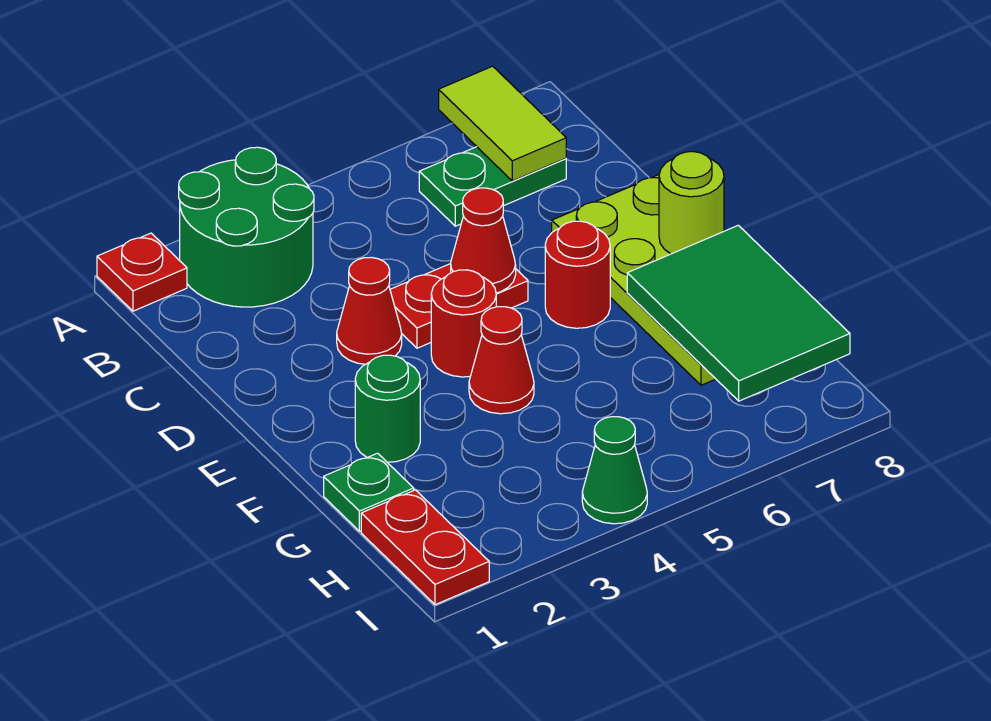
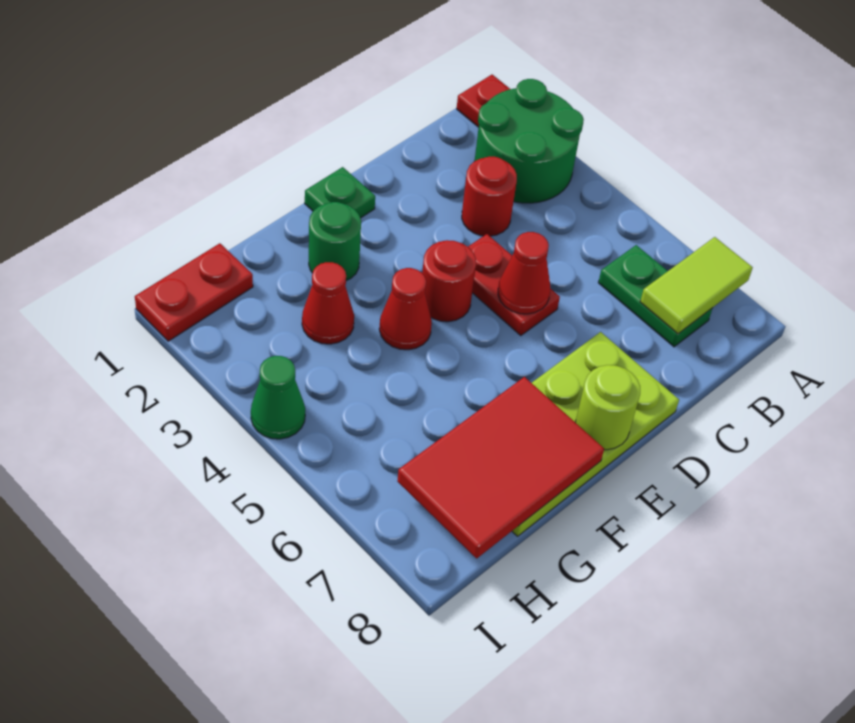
red 1x1 cone [337,257,402,364] -> red 1x1 cone moved to [302,262,354,344]
red 1x1 round brick [545,221,610,328] -> red 1x1 round brick moved to [462,157,517,236]
green 2x3 tile [627,225,850,401] -> red 2x3 tile [397,377,604,558]
green 1x1 plate [324,453,414,531] -> green 1x1 plate moved to [305,167,375,218]

